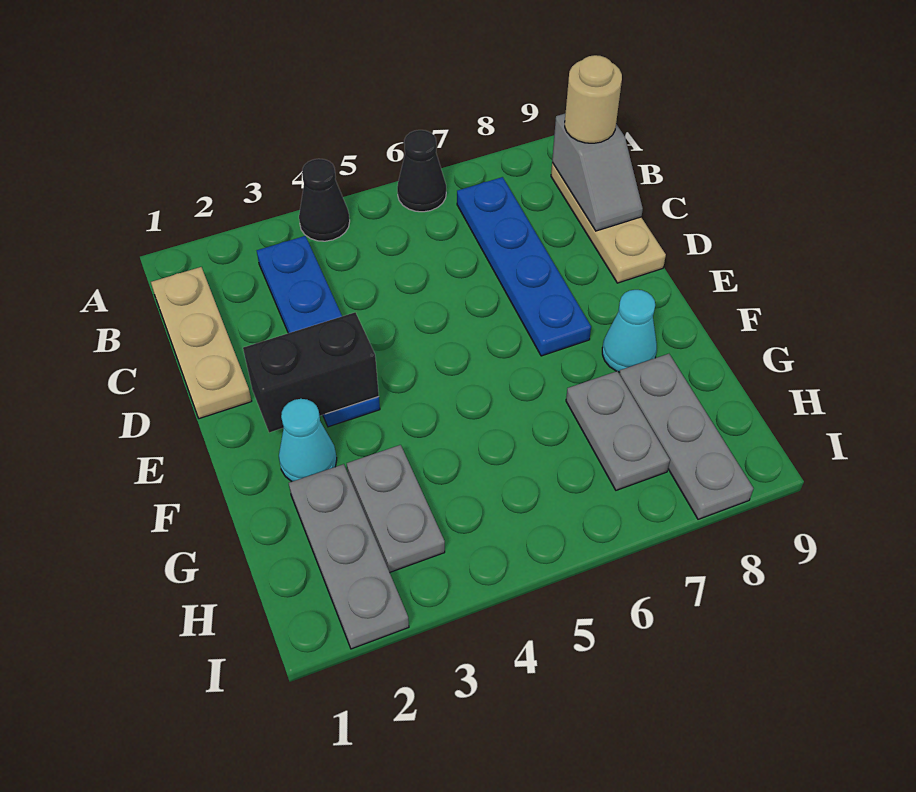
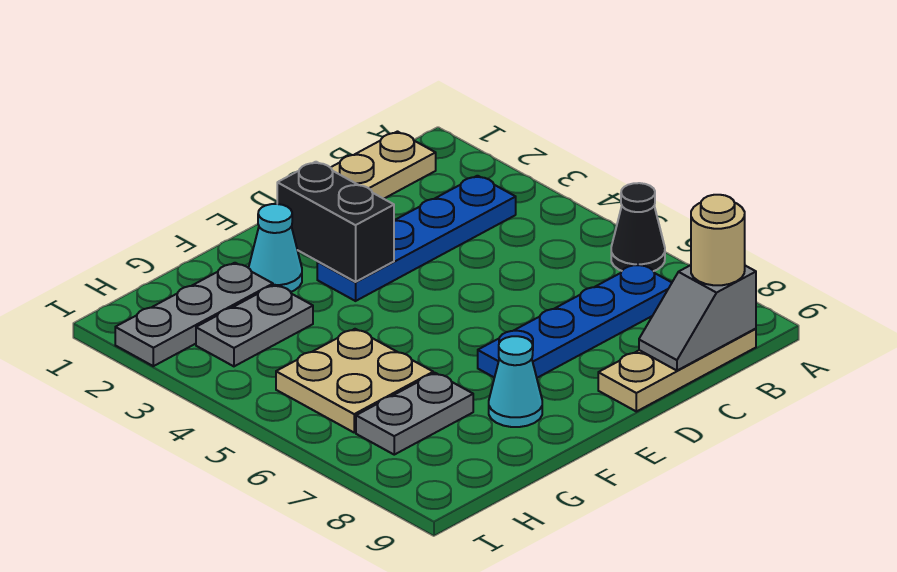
black 1x1 cone [299,159,350,241] -> none
none -> tan 2x2 plate [276,329,433,432]
grey 1x3 plate [619,354,753,519] -> none

